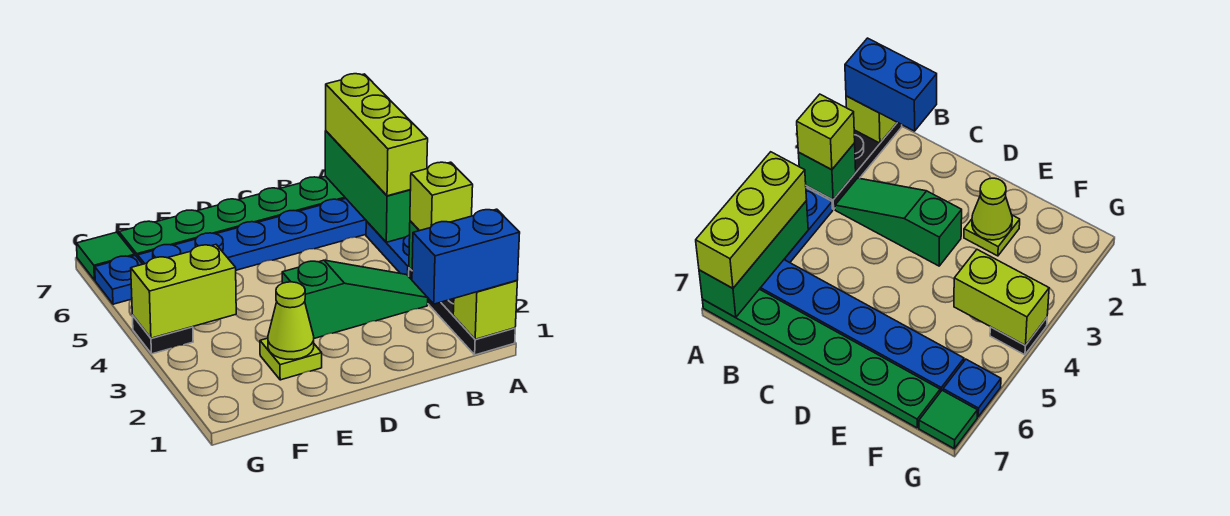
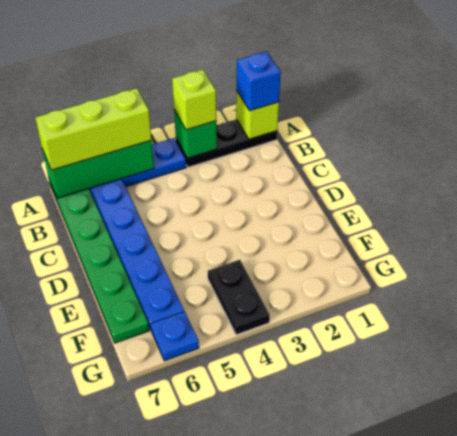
blue 1x2 brick [412,209,520,304] -> blue 1x1 brick [237,51,281,111]
green 1x3 slope [282,260,428,338] -> none
lime 1x1 plate [260,338,322,380] -> none
lime 1x1 cone [268,282,314,360] -> none
lime 1x2 brick [131,245,236,338] -> none
black 1x1 plate [132,315,193,354] -> black 1x2 plate [208,260,270,335]
green 1x1 tile [76,232,135,280] -> none

